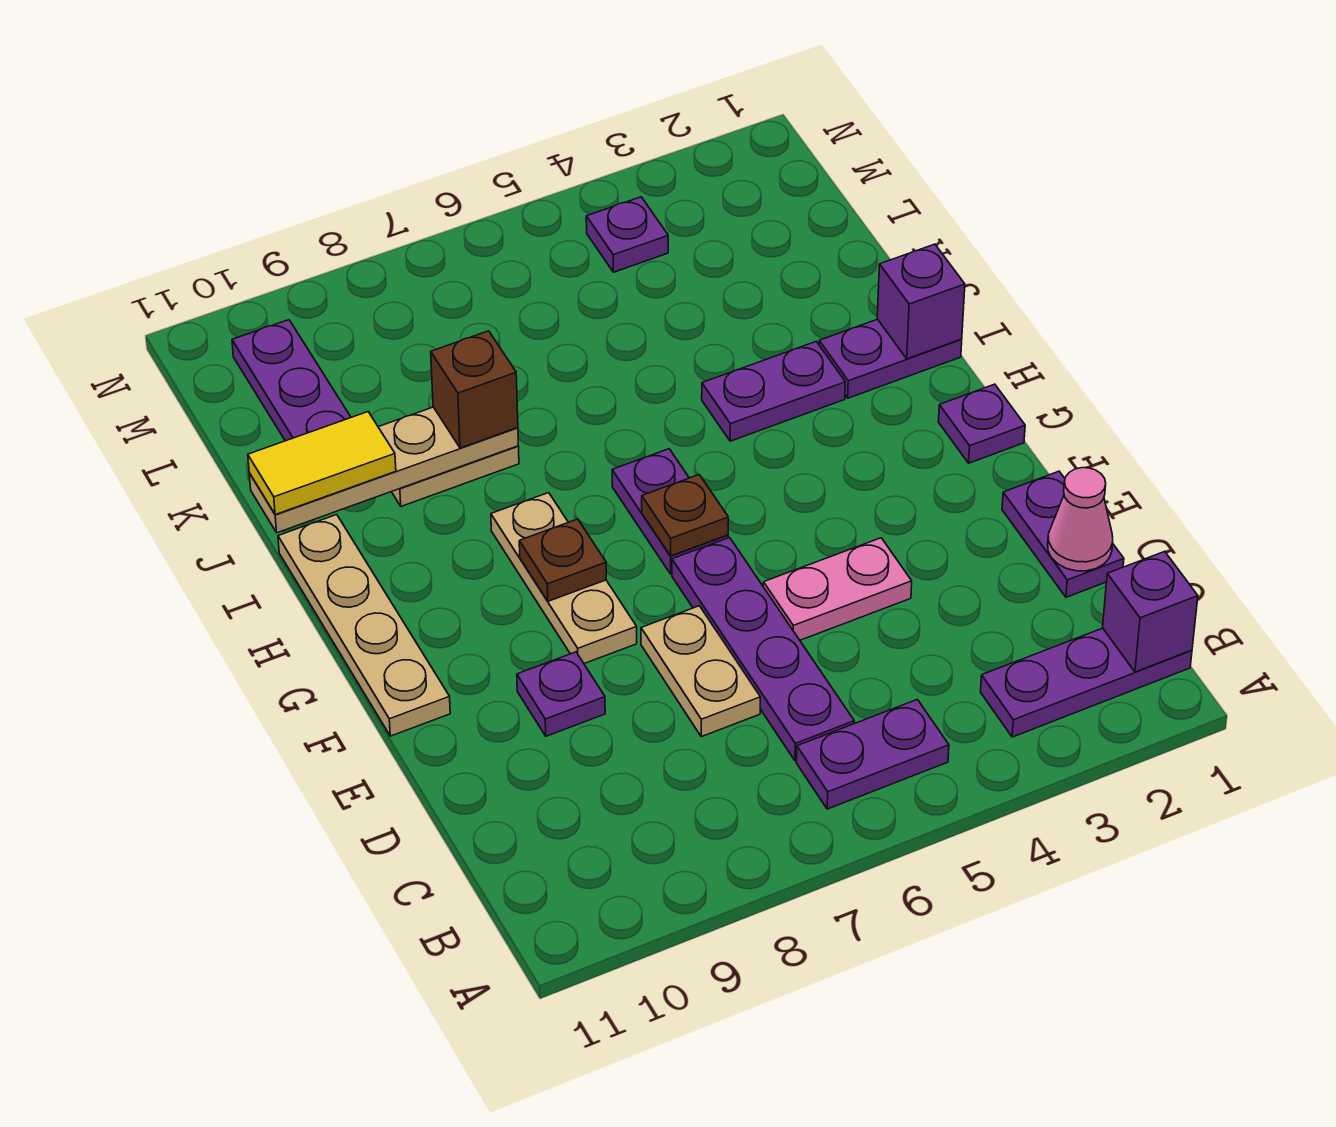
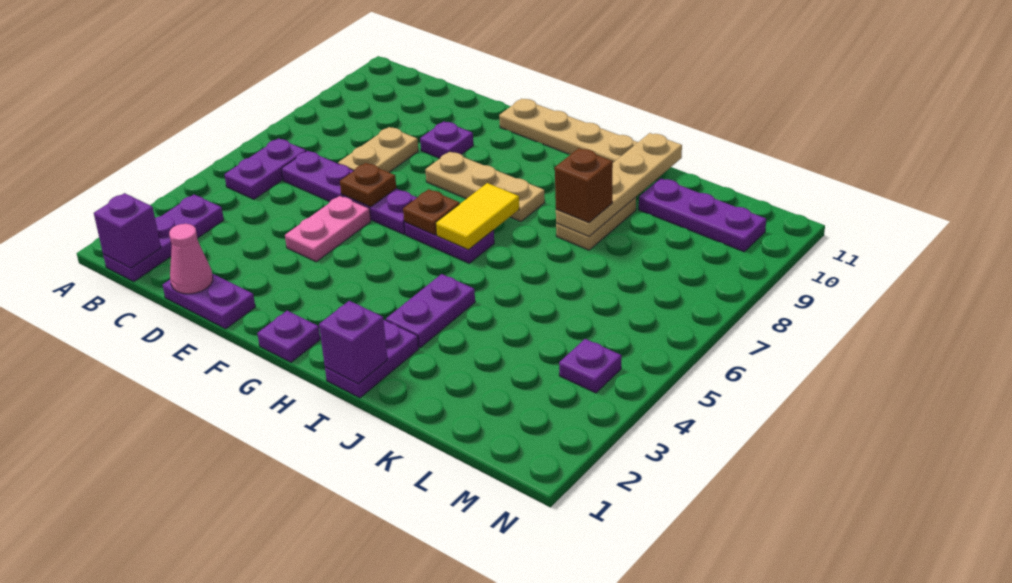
tan 1x2 plate [641,606,760,737] -> tan 1x2 plate turned to [338,127,418,172]
brown 1x1 plate [519,519,606,601] -> brown 1x1 plate moved to [340,163,396,207]
yellow 1x2 tile [248,412,396,515] -> yellow 1x2 tile moved to [436,183,519,250]

